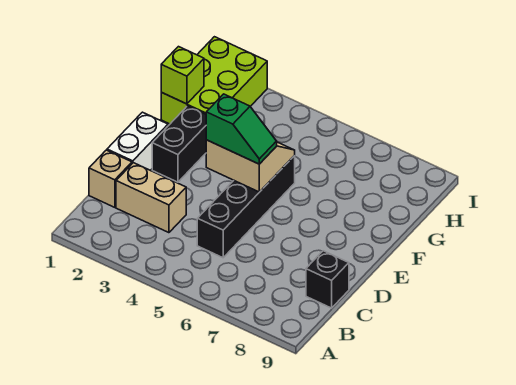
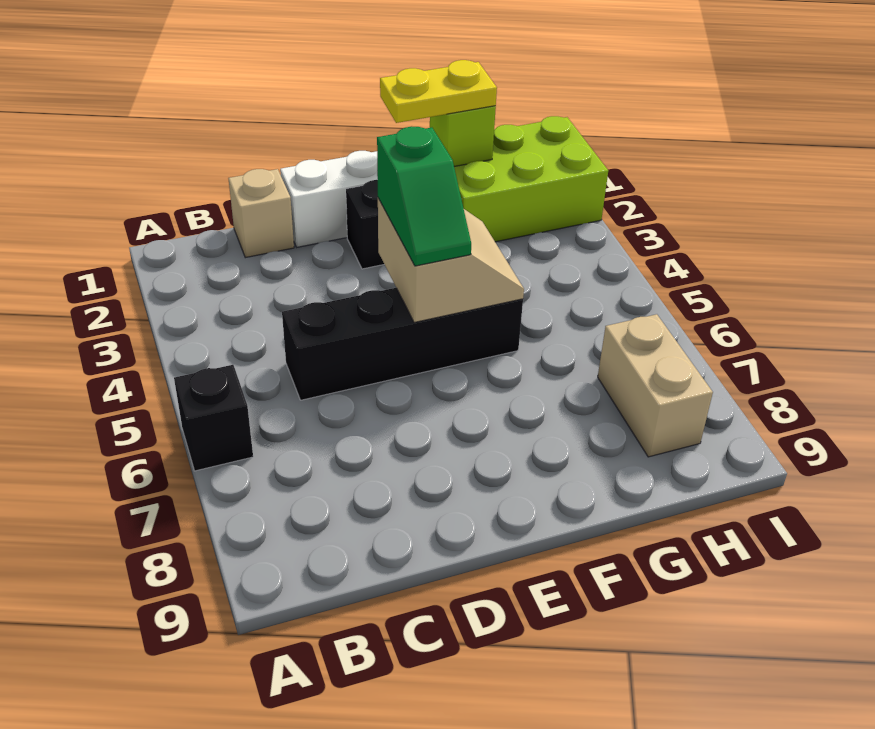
tan 1x2 brick [116,163,186,233] -> tan 1x2 brick moved to [598,314,713,457]
black 1x1 brick [306,251,349,308] -> black 1x1 brick moved to [174,365,253,471]
none -> yellow 1x2 plate [380,60,497,123]

